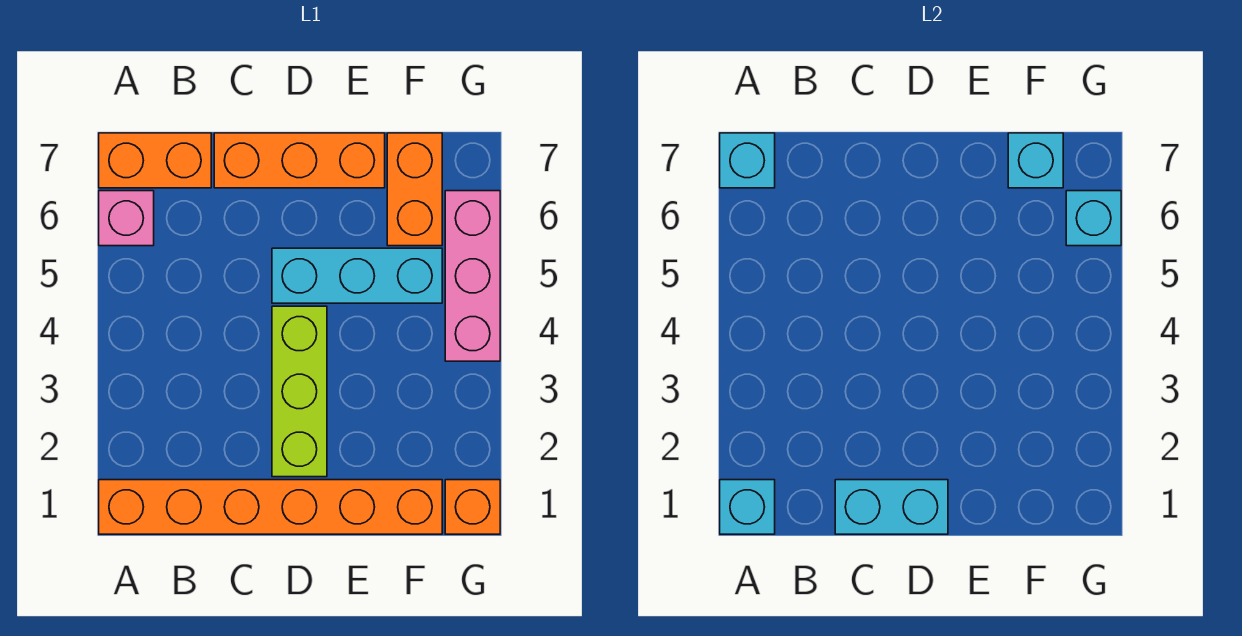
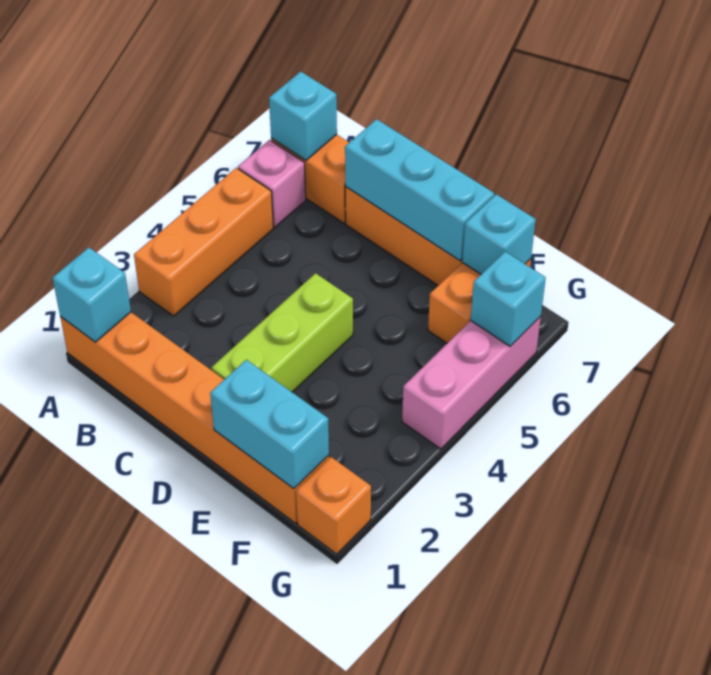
none -> orange 1x3 brick [134,168,273,316]
cyan 1x2 brick [835,480,948,534] -> cyan 1x2 brick moved to [210,360,329,489]
cyan 1x3 brick [272,248,442,303] -> cyan 1x3 brick moved to [345,119,494,261]

